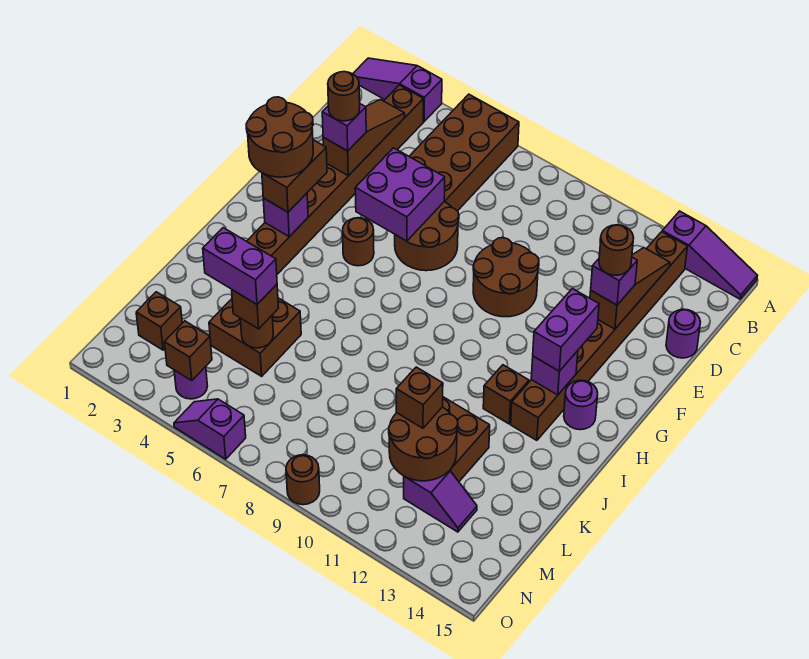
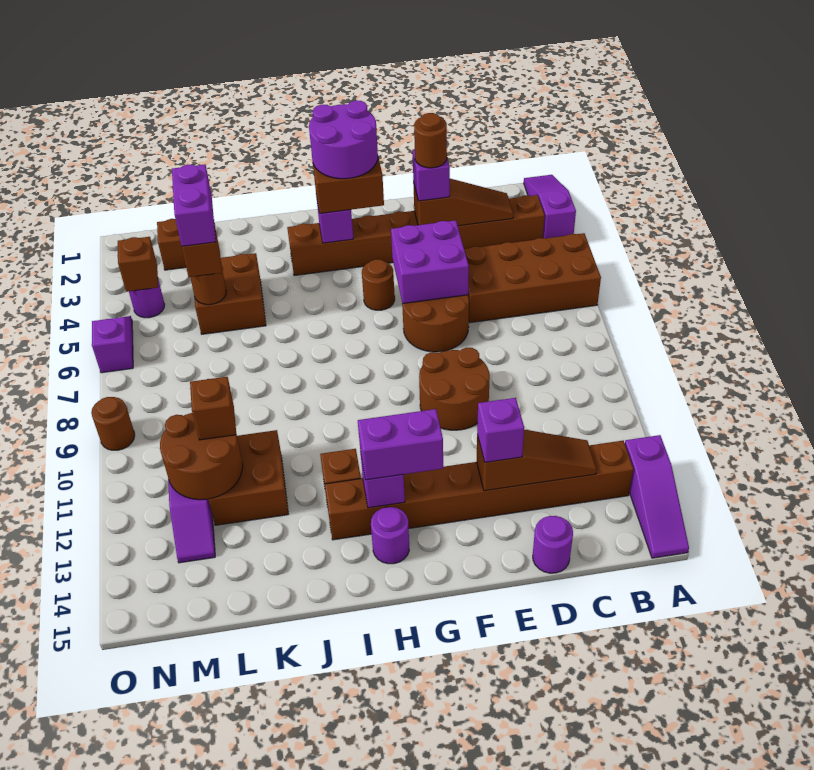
brown 1x1 round brick [599,225,634,275] -> none
brown 2x2 round brick [246,97,313,177] -> purple 2x2 round brick [309,100,378,179]

